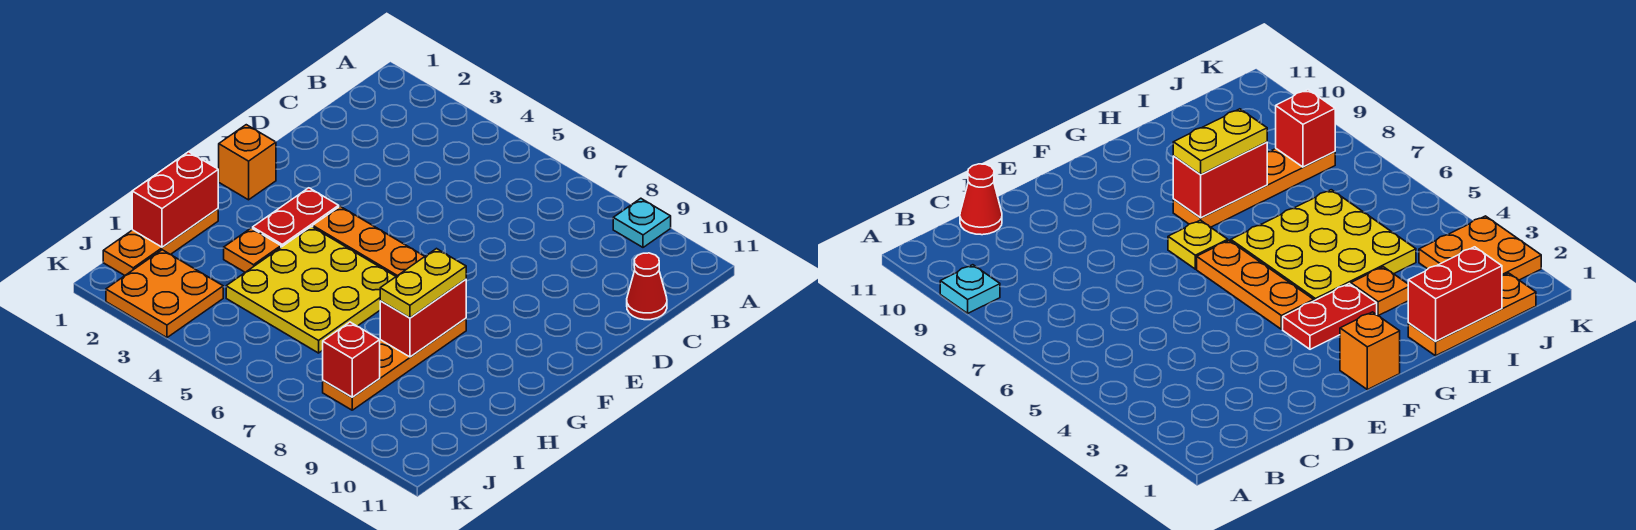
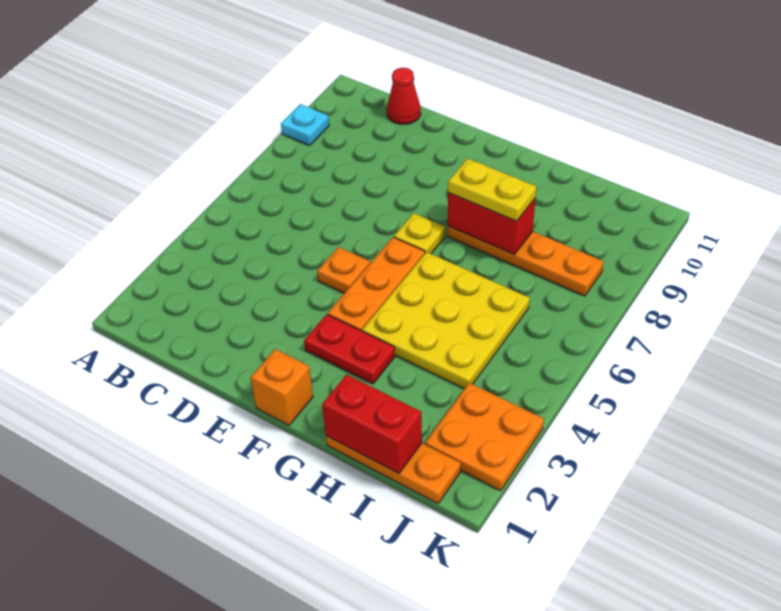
orange 1x1 plate [224,228,281,272] -> orange 1x1 plate moved to [317,247,370,293]
red 1x1 brick [323,322,380,397] -> none

